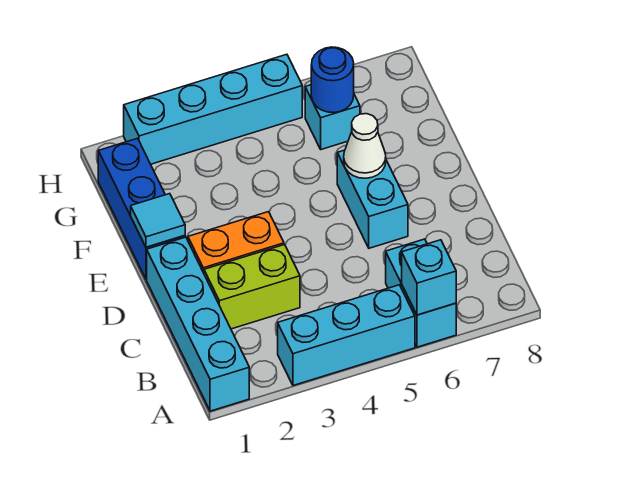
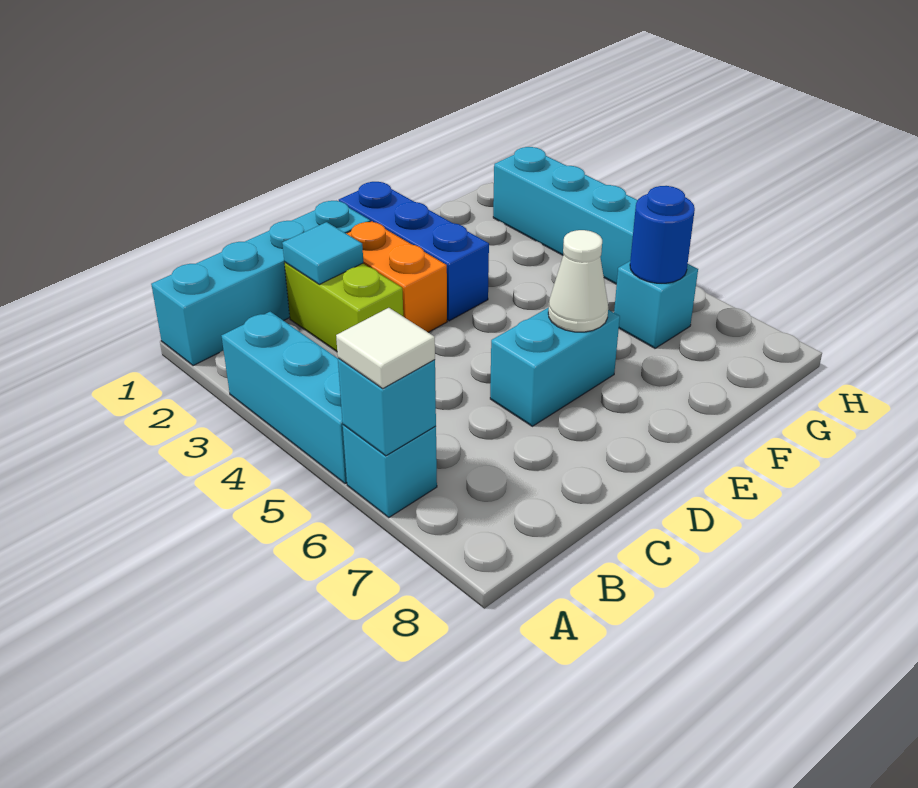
cyan 1x2 brick [386,239,456,347] -> cyan 1x1 brick [343,425,437,517]
none -> white 1x1 tile [336,308,435,388]
blue 1x3 brick [98,138,185,279] -> blue 1x3 brick turned to [339,182,489,321]
cyan 1x1 tile [131,194,185,247] -> cyan 1x1 tile moved to [282,222,363,284]

